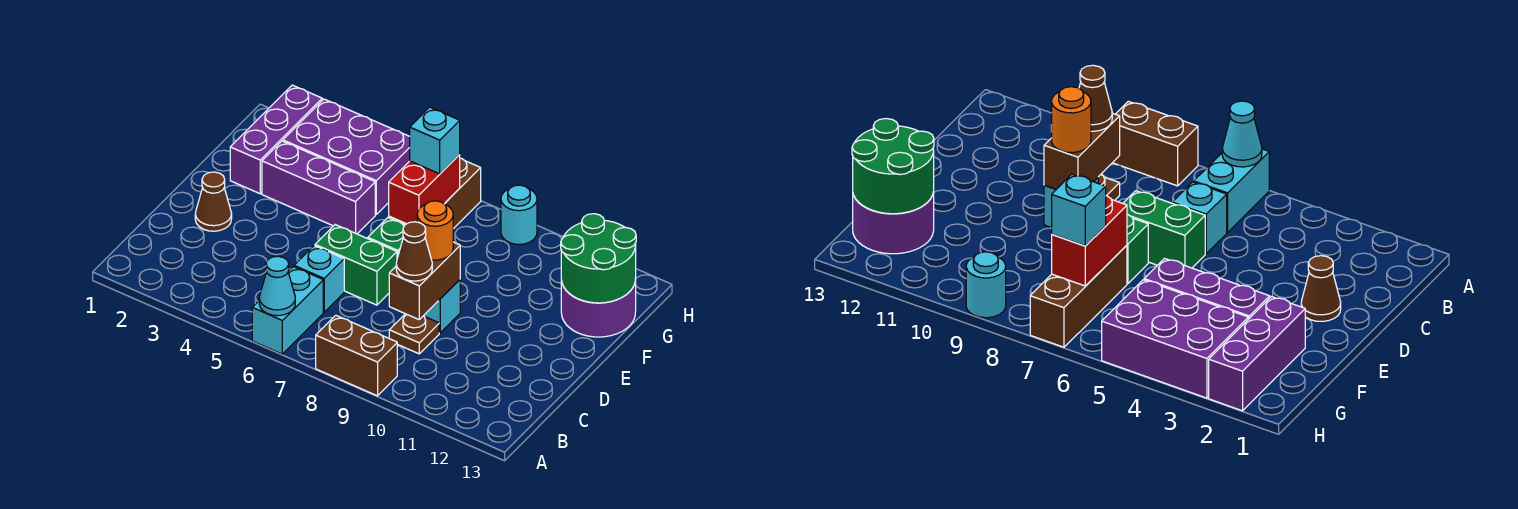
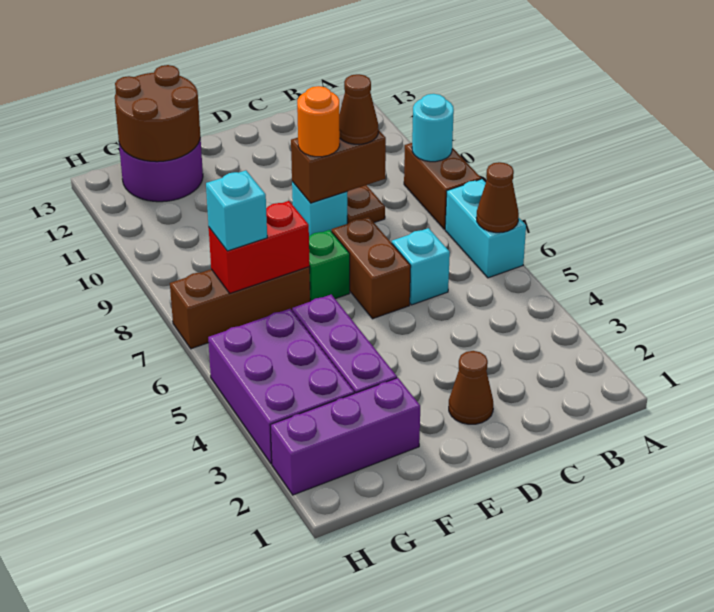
cyan 1x2 brick [252,267,323,354] -> cyan 1x2 brick turned to [445,179,526,278]
cyan 1x1 cone [259,256,295,316] -> brown 1x1 cone [476,162,519,233]
green 1x2 brick [315,225,397,305] -> brown 1x2 brick [332,217,411,319]
green 2x2 round brick [561,214,636,303] -> brown 2x2 round brick [115,65,200,162]
cyan 1x1 round brick [501,185,537,244] -> cyan 1x1 round brick moved to [412,94,454,162]

